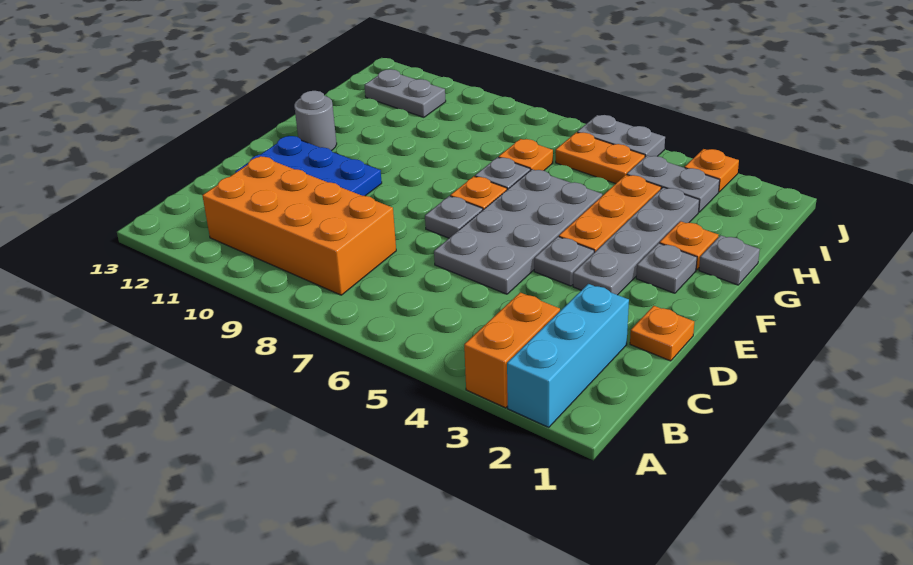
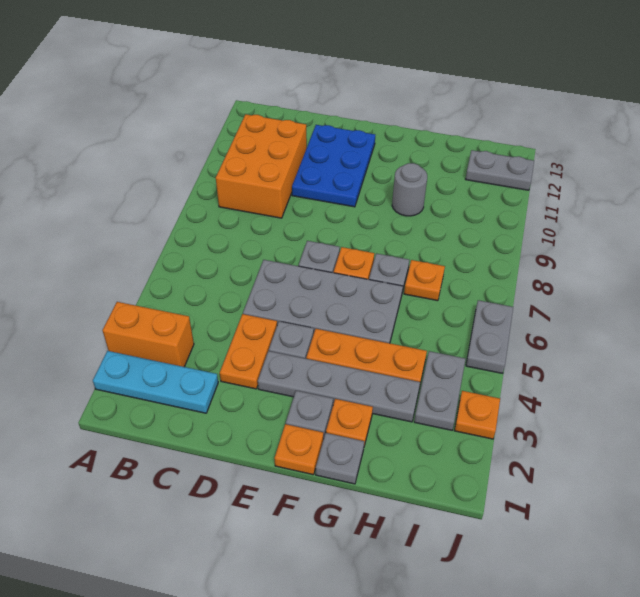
cyan 1x3 brick [507,284,629,427] -> cyan 1x3 plate [93,351,218,413]
orange 2x4 brick [202,156,396,295] -> orange 2x3 brick [216,114,307,218]
orange 1x1 plate [630,306,694,361] -> orange 1x1 plate moved to [274,424,323,475]
grey 1x1 round brick [294,91,337,151] -> grey 1x1 round brick moved to [392,163,427,216]
orange 1x2 plate [556,132,645,184] -> orange 1x2 plate moved to [220,314,277,389]
grey 1x2 plate [365,69,446,117] -> grey 1x2 plate turned to [466,150,534,190]

